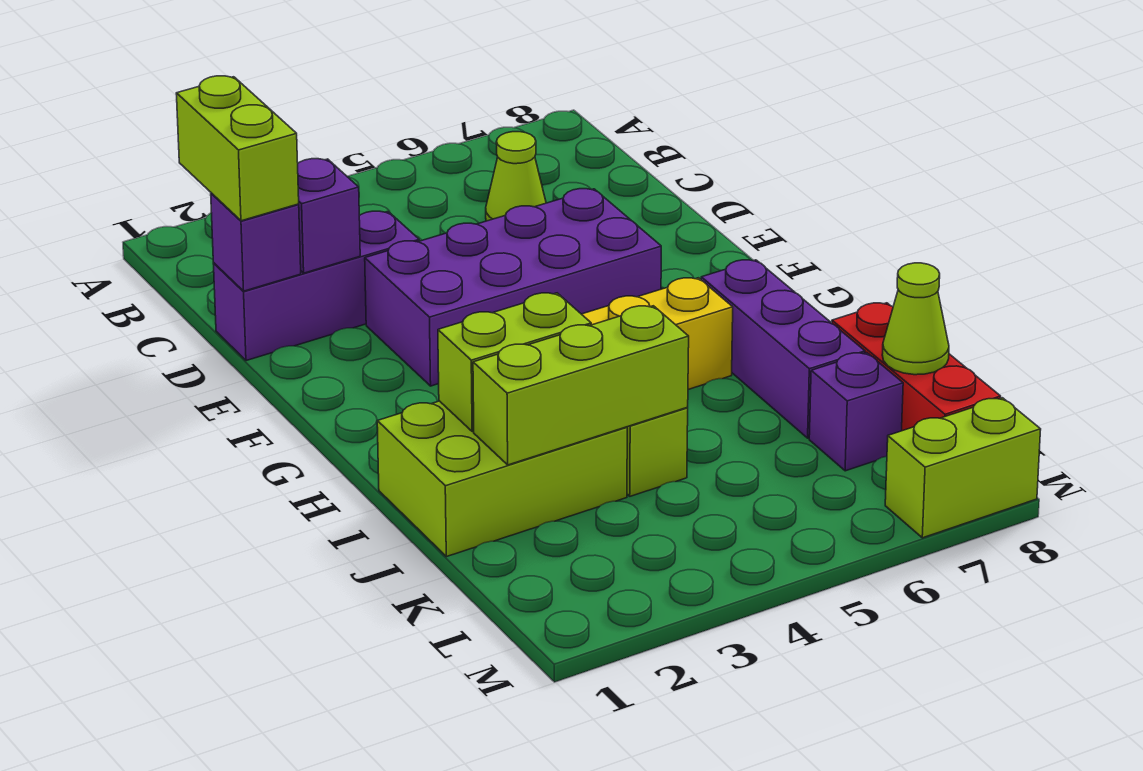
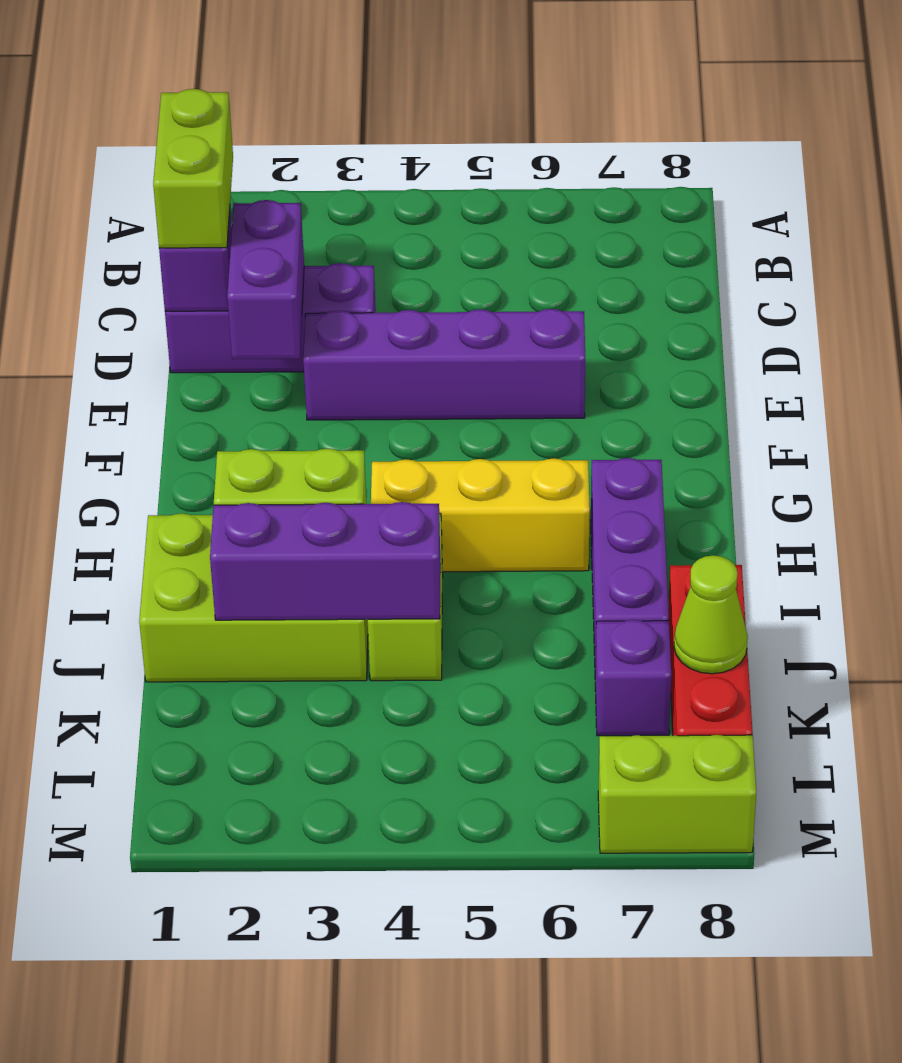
lime 1x1 cone [486,132,546,221] -> none
purple 1x1 brick [298,159,360,273] -> purple 1x2 brick [227,200,304,359]
purple 2x4 brick [365,189,661,386] -> purple 1x4 brick [303,309,585,420]
lime 1x3 brick [473,306,689,465] -> purple 1x3 brick [210,502,441,620]

